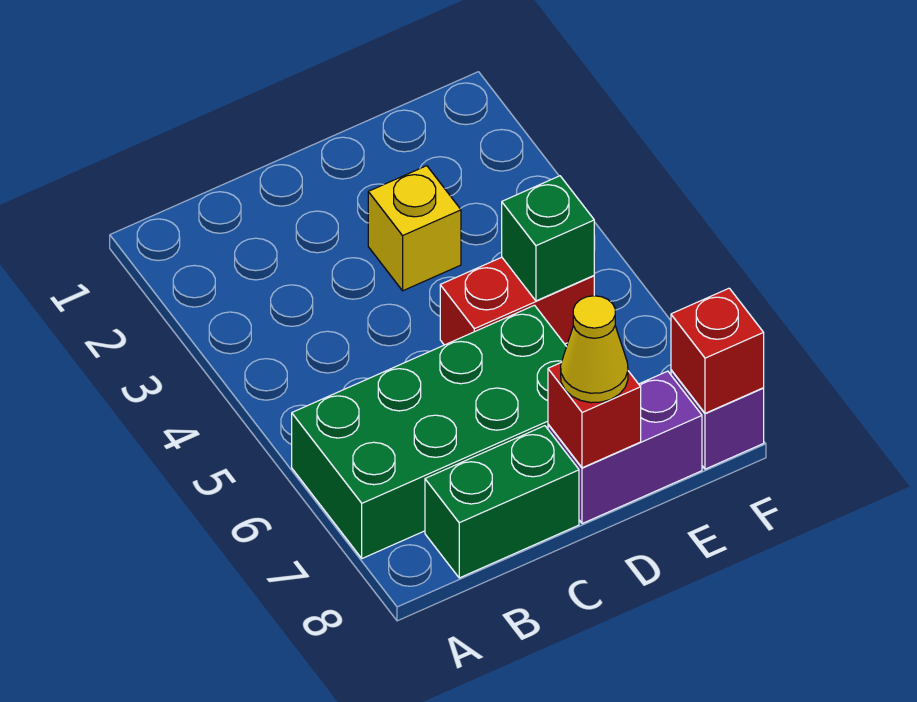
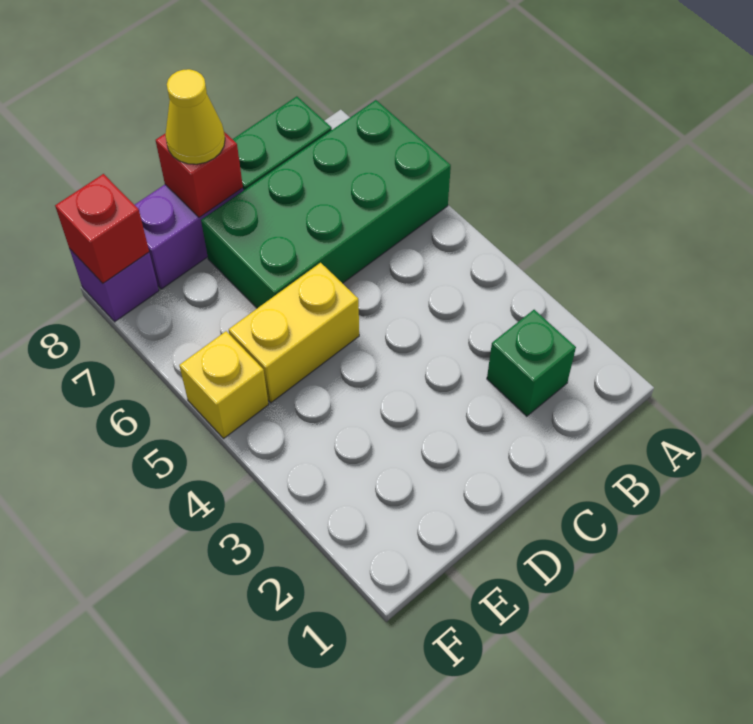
yellow 1x1 brick [368,166,461,291] -> yellow 1x1 brick moved to [179,331,269,438]
red 1x2 brick [440,257,594,345] -> yellow 1x2 brick [229,263,359,403]
green 1x1 brick [502,176,594,301] -> green 1x1 brick moved to [487,310,576,416]

